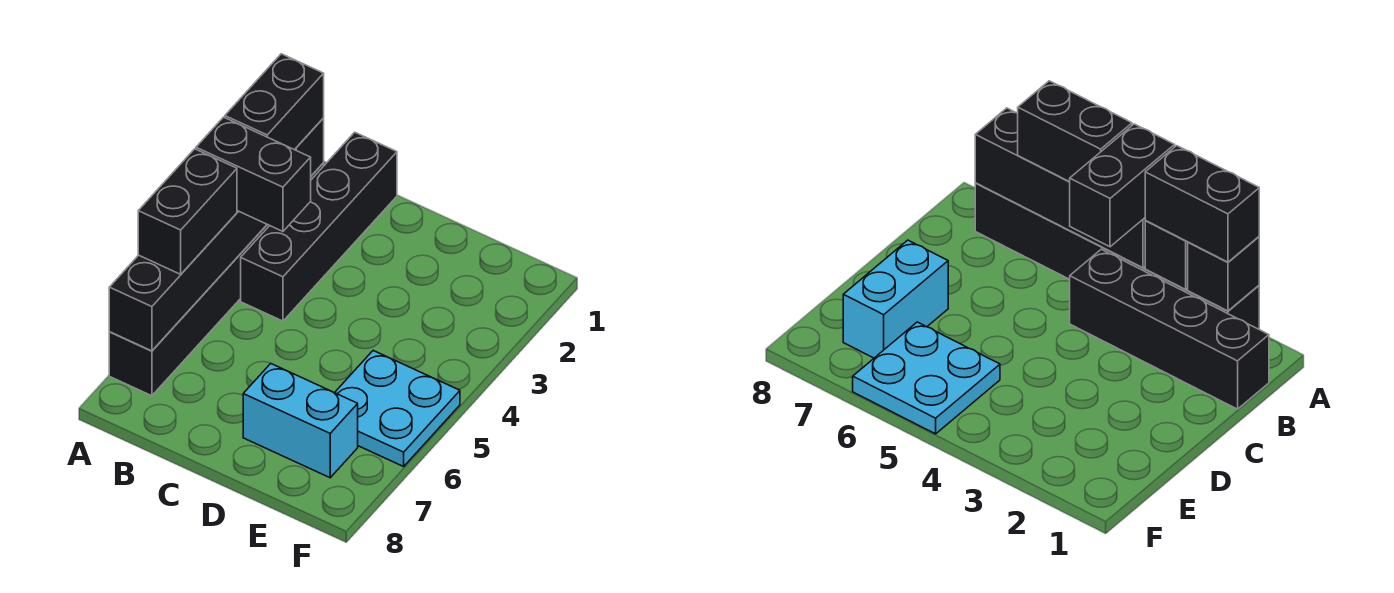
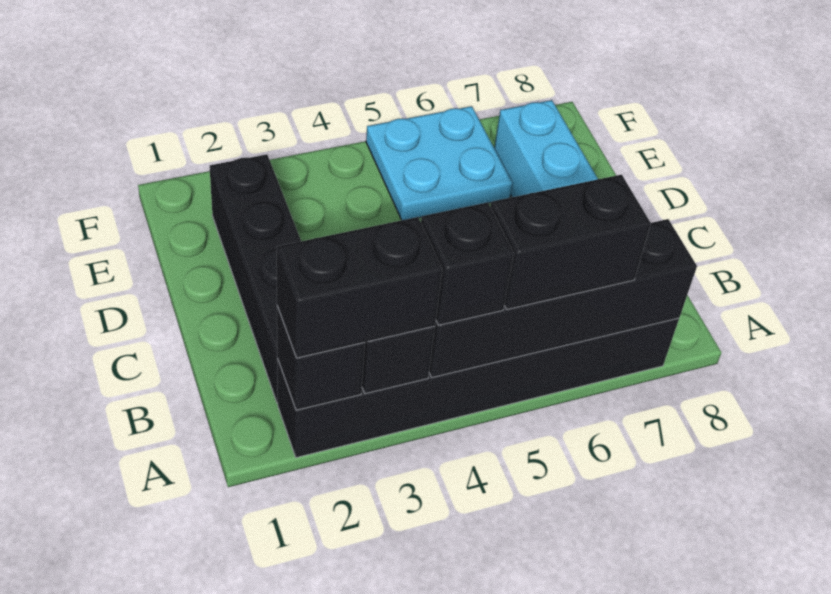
black 1x2 brick [196,117,311,231] -> black 1x1 brick [421,202,514,325]
black 1x4 brick [241,132,397,321] -> black 1x4 brick turned to [210,154,301,403]

